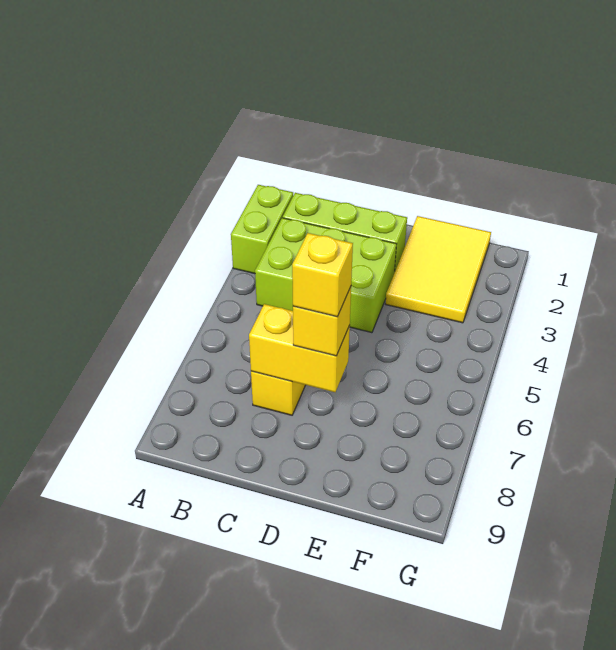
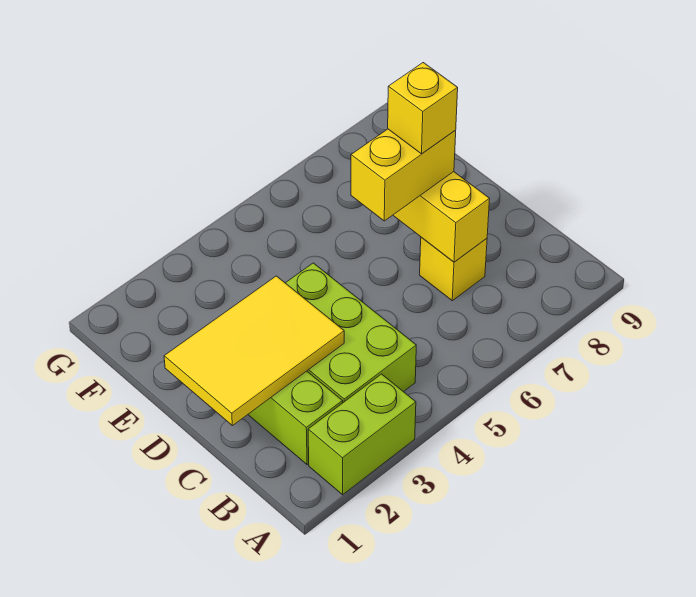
yellow 1x1 brick [293,287,351,356] -> yellow 1x2 brick [351,129,456,221]
yellow 2x3 tile [386,216,491,323] -> yellow 2x3 tile moved to [164,276,344,426]

